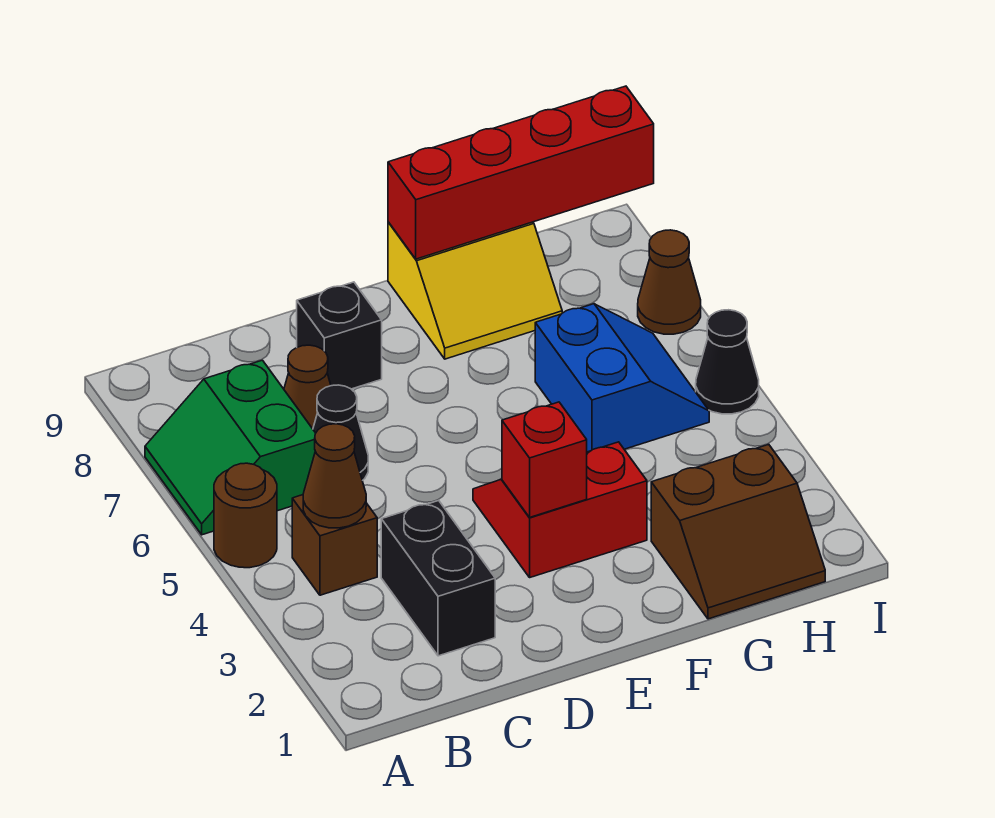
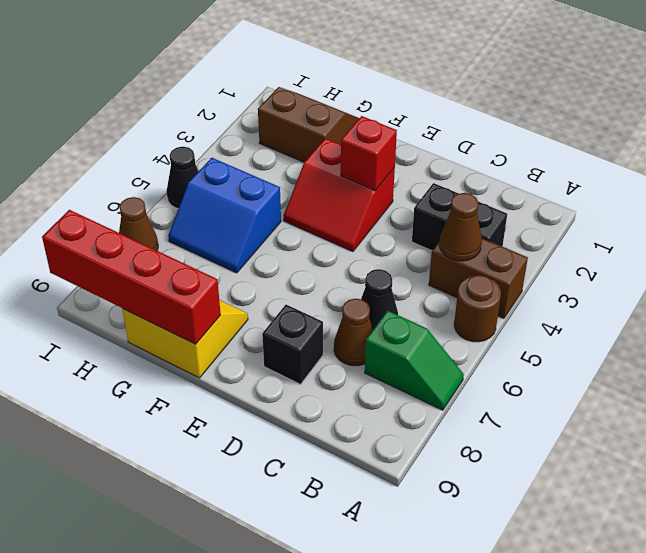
green 2x2 slope [145,360,316,535] -> green 1x2 slope [365,311,464,410]
brown 1x1 brick [292,495,377,595] -> brown 1x2 brick [429,238,528,318]
black 1x2 brick [381,501,495,656] -> black 1x2 brick turned to [412,183,507,251]
blue 2x2 slope [535,304,709,452] -> blue 2x2 slope turned to [168,158,281,273]

